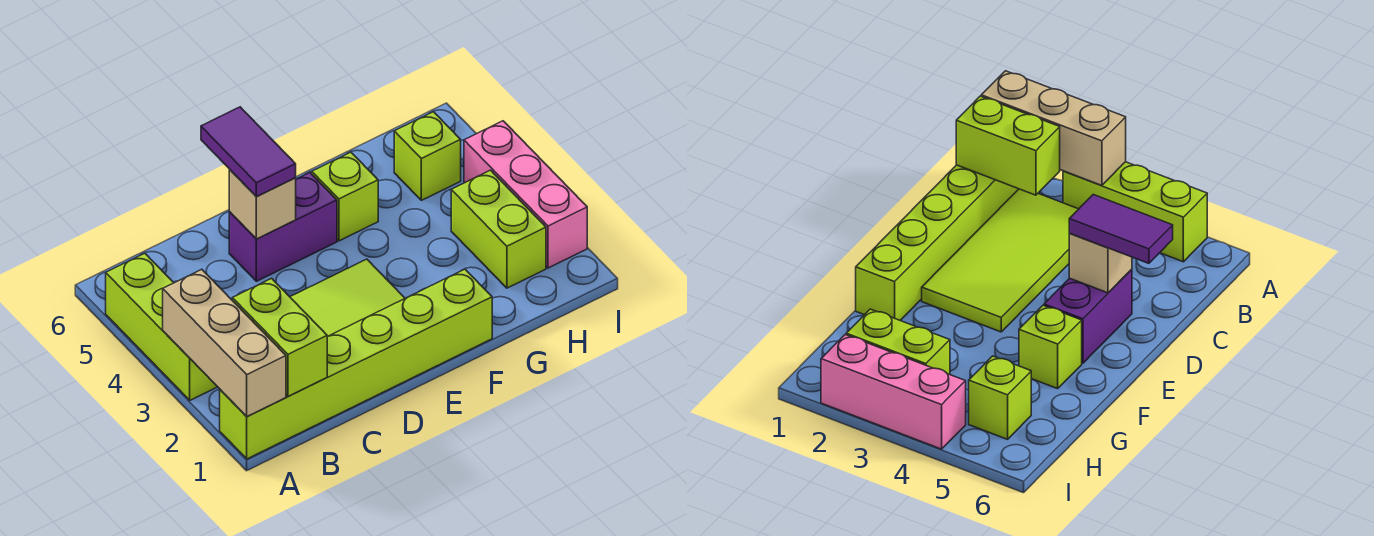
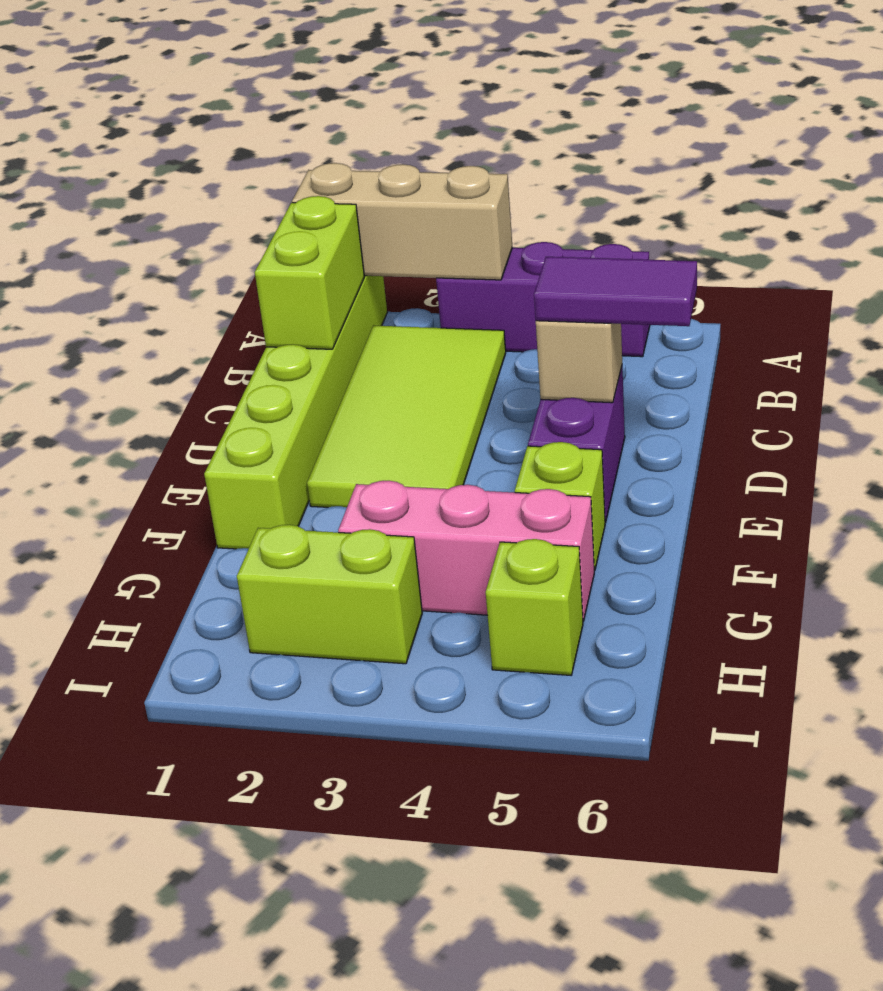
lime 1x3 brick [106,253,217,400] -> purple 1x3 brick [436,242,650,357]
lime 1x2 brick [232,278,327,397] -> lime 1x2 brick turned to [255,196,364,349]
pink 1x3 brick [464,121,587,268] -> pink 1x3 brick moved to [338,481,594,621]

